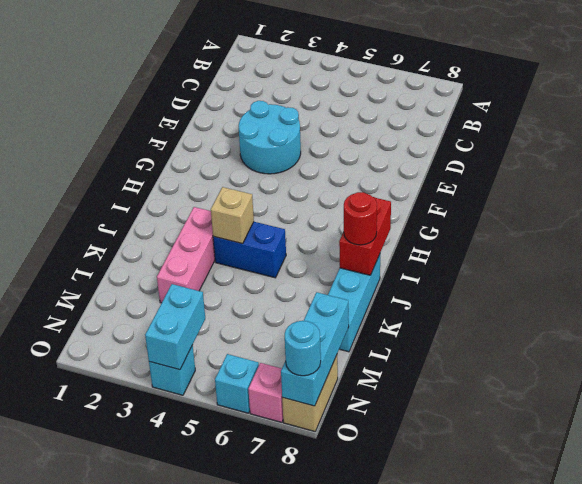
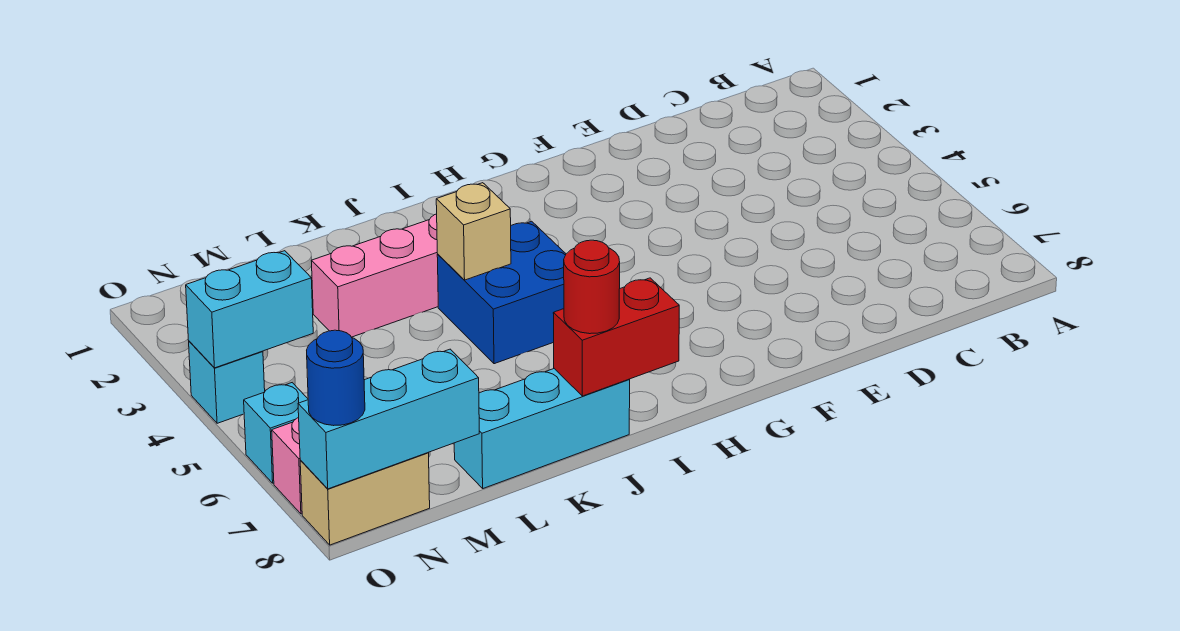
cyan 2x2 round brick [239,101,301,174] -> none
blue 1x2 brick [213,222,286,278] -> blue 2x2 brick [437,221,566,364]
cyan 1x1 round brick [285,321,321,376] -> blue 1x1 round brick [307,330,365,426]

